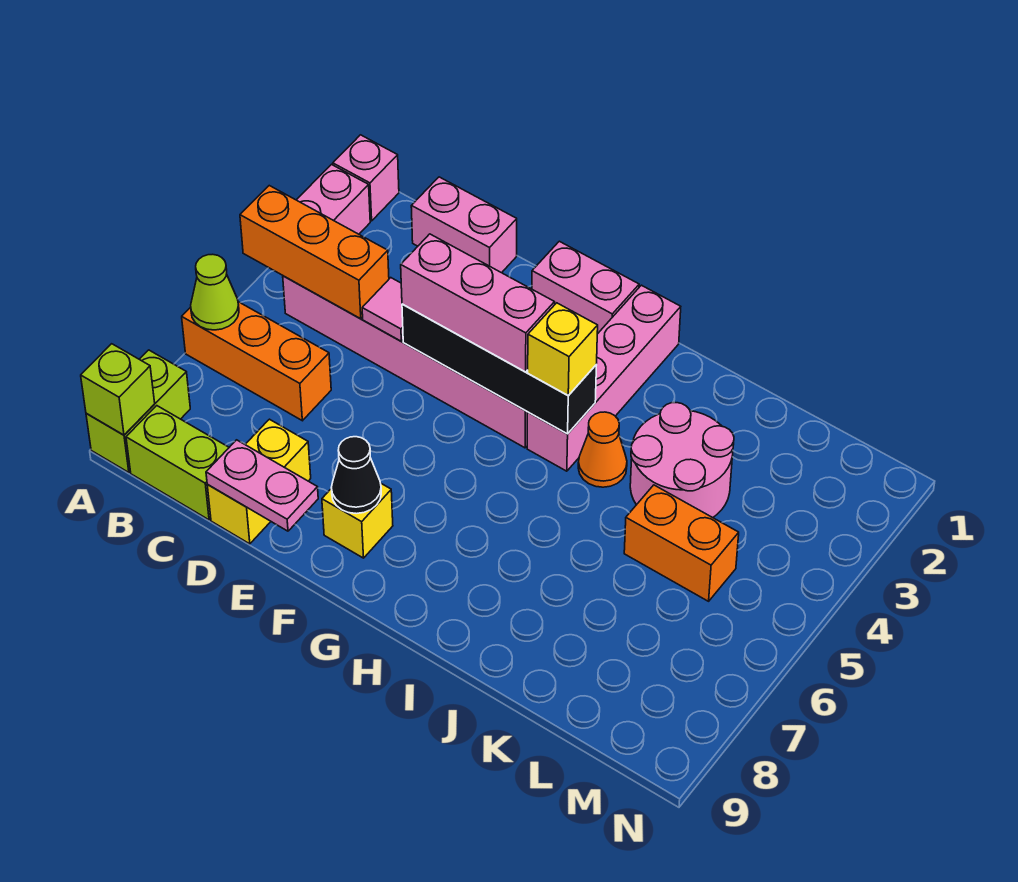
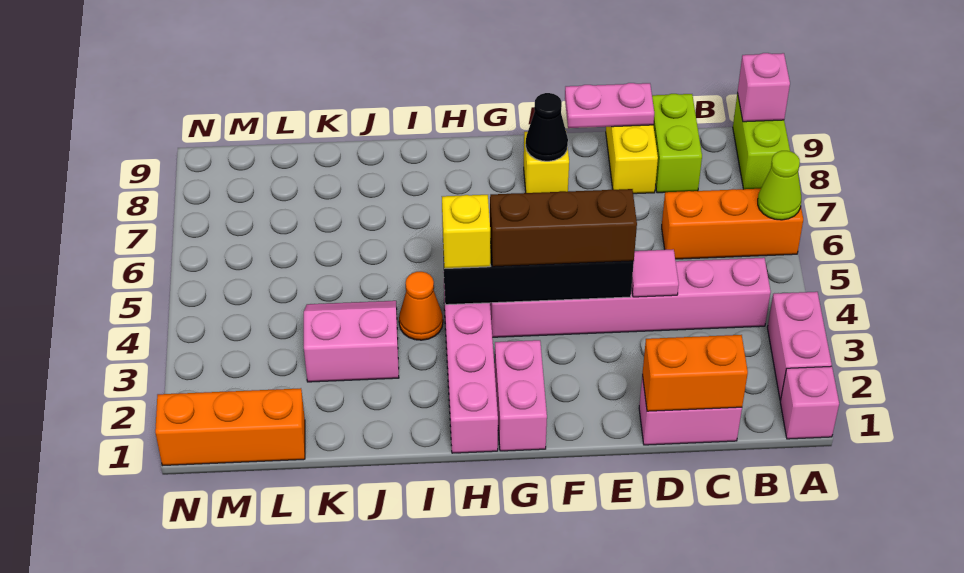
orange 1x3 brick [240,186,389,319] -> orange 1x3 brick moved to [155,388,305,466]
lime 1x1 brick [81,344,155,435] -> pink 1x1 brick [737,53,790,122]
lime 1x2 brick [126,406,229,520] -> lime 1x2 brick turned to [652,94,702,193]
pink 1x3 brick [401,234,555,372] -> brown 1x3 brick [490,189,637,267]
pink 1x2 brick [532,241,639,334] -> pink 1x2 brick turned to [495,340,547,451]
pink 2x2 round brick [630,403,734,518] -> pink 2x2 slope [304,301,399,382]
orange 1x2 brick [624,485,739,601] -> orange 1x2 brick moved to [642,335,748,411]

